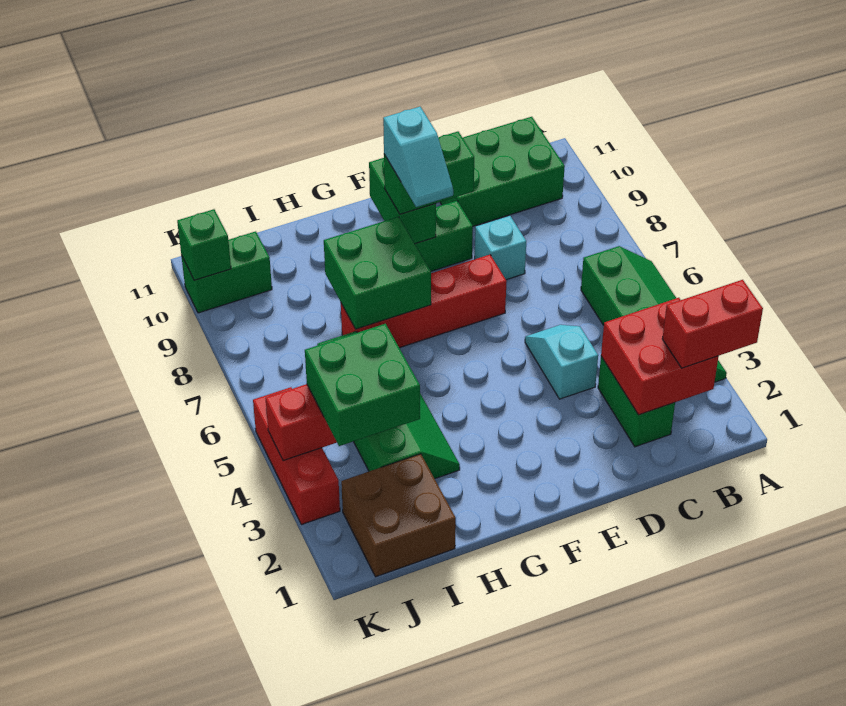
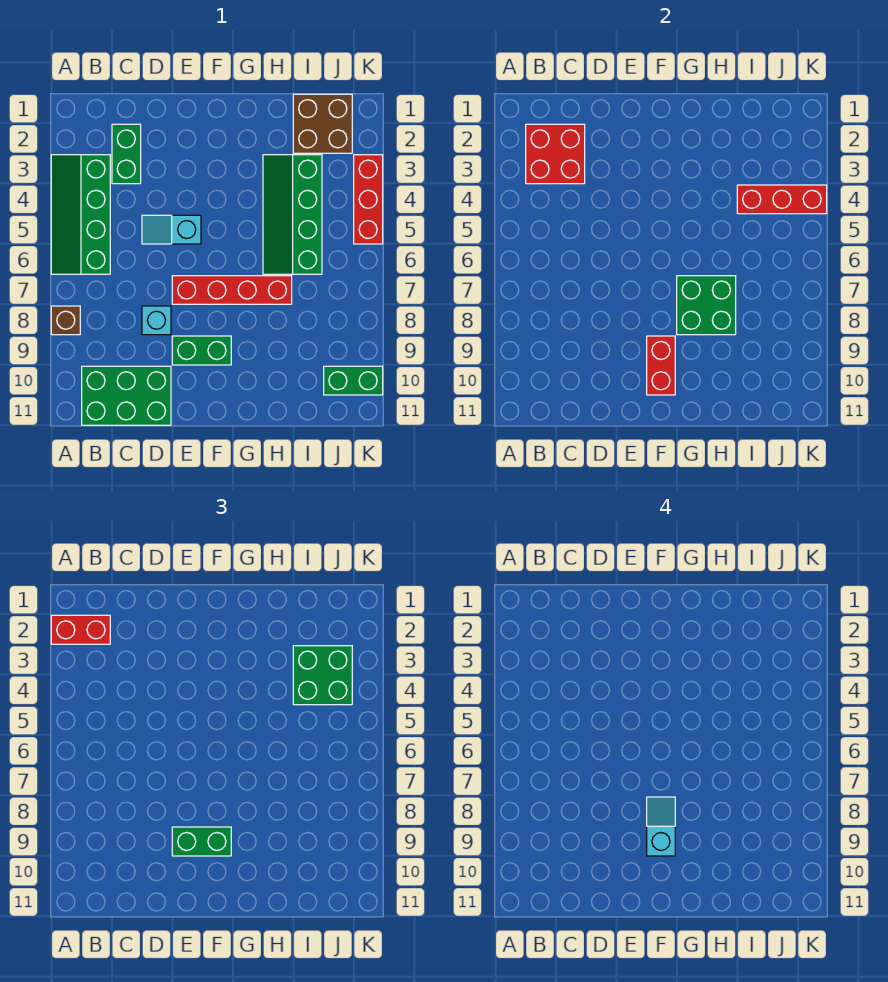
none -> brown 1x1 brick [51,306,80,335]
cyan 1x2 slope [525,325,598,399] -> cyan 1x2 slope turned to [142,215,201,244]
green 1x2 brick [369,158,436,244] -> red 1x2 brick [647,336,675,395]
green 1x1 brick [177,209,231,280] -> none

